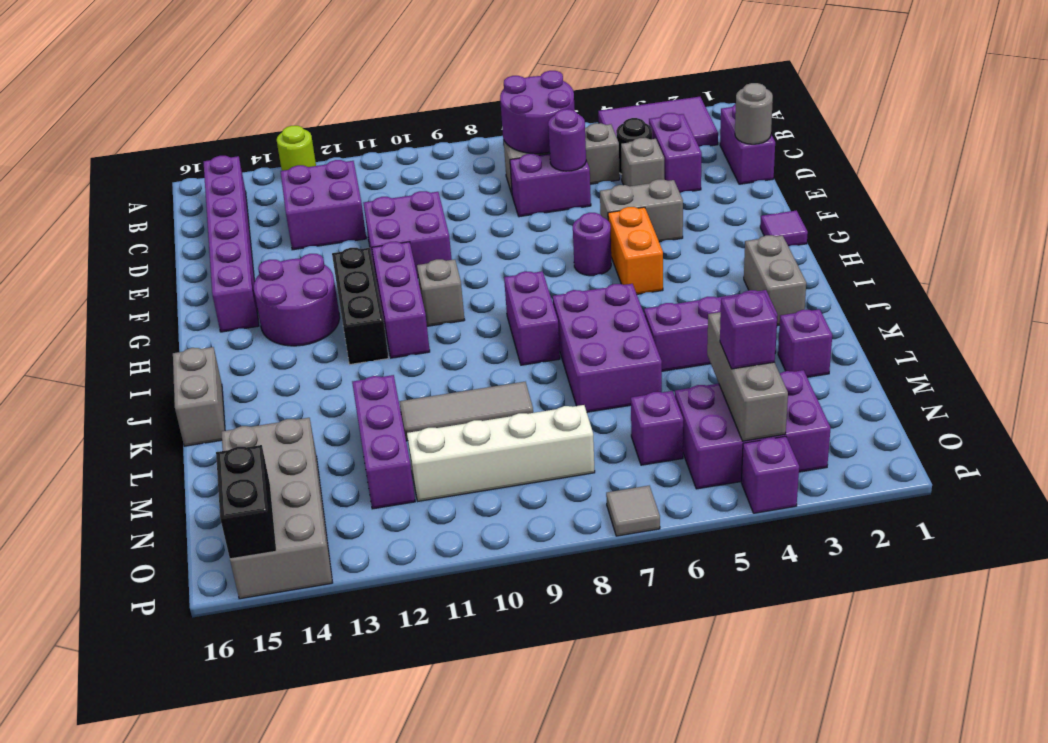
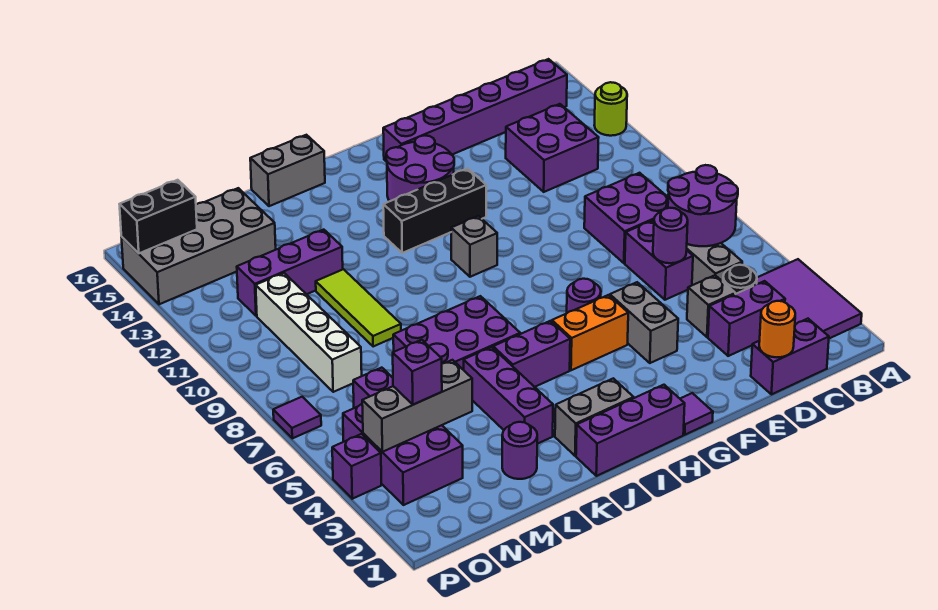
grey 1x1 round brick [735,83,773,144] -> orange 1x1 round brick [759,301,795,357]
purple 2x2 brick [364,191,452,277] -> purple 2x2 brick moved to [584,173,668,263]
purple 1x3 brick [372,242,430,358] -> purple 1x3 brick moved to [576,385,685,476]
purple 1x2 brick [504,271,560,365] -> purple 1x2 brick moved to [493,321,570,387]
purple 1x1 brick [778,309,832,377] -> purple 1x1 round brick [502,422,537,479]
grey 1x3 tile [399,382,533,441] -> lime 1x3 tile [316,269,401,347]
grey 1x1 tile [606,486,660,536] -> purple 1x1 tile [273,397,321,438]

